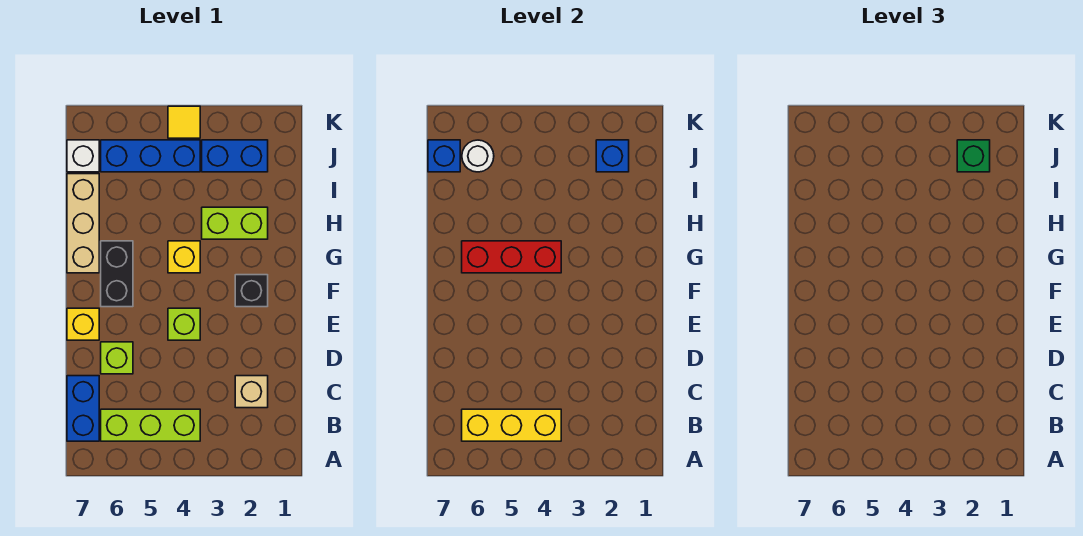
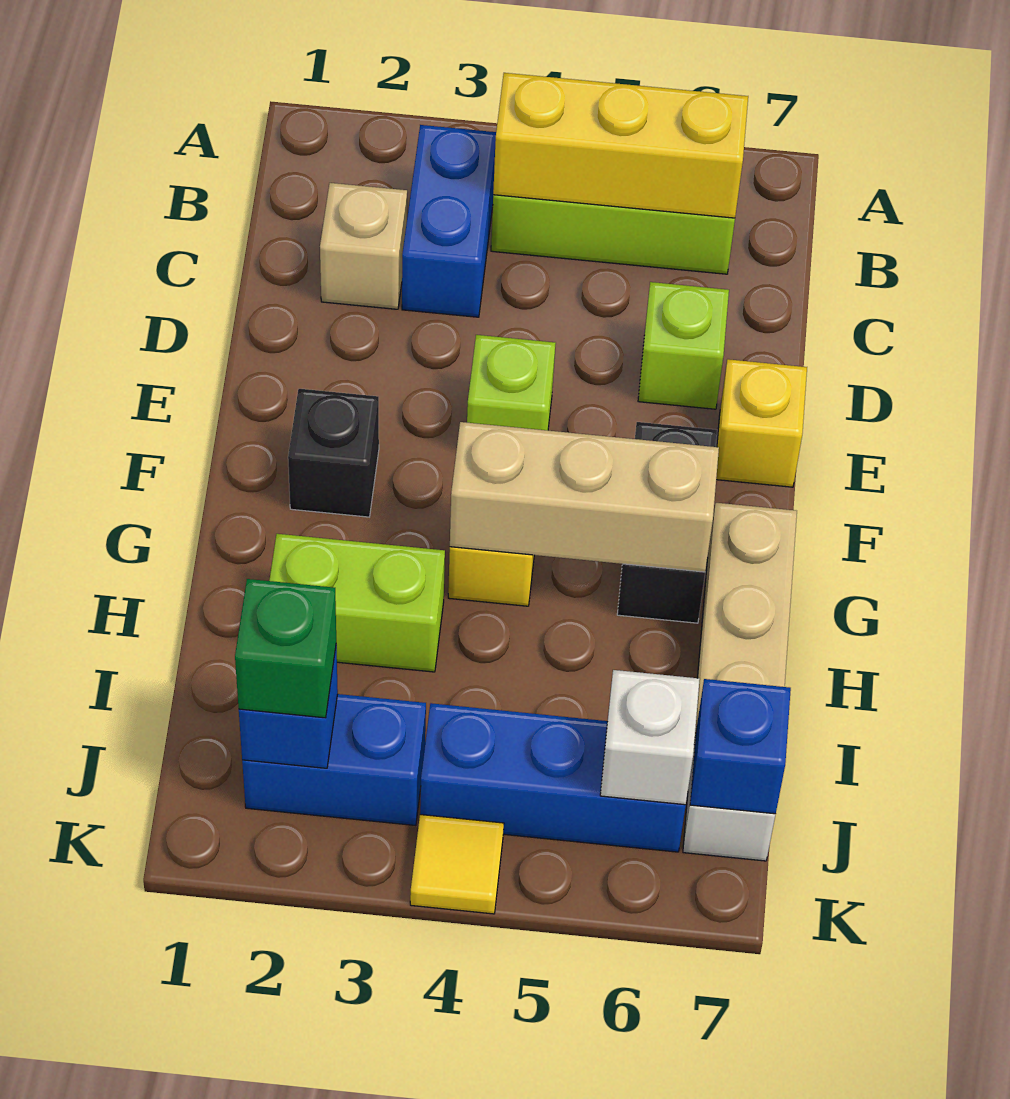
blue 1x2 brick [67,376,99,441] -> blue 1x2 brick moved to [402,125,496,317]
red 1x3 brick [462,241,561,273] -> tan 1x3 brick [450,422,719,572]
white 1x1 round brick [462,140,494,172] -> white 1x1 brick [600,670,700,805]

